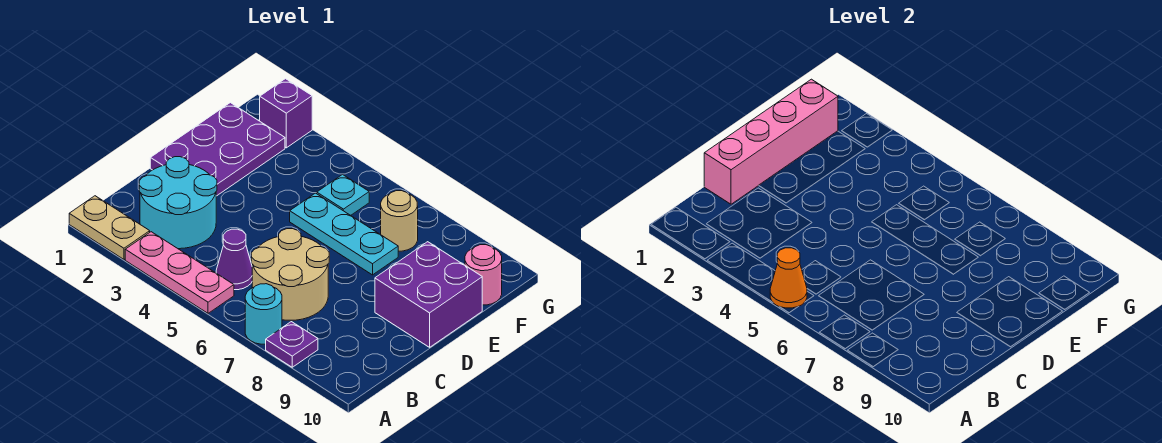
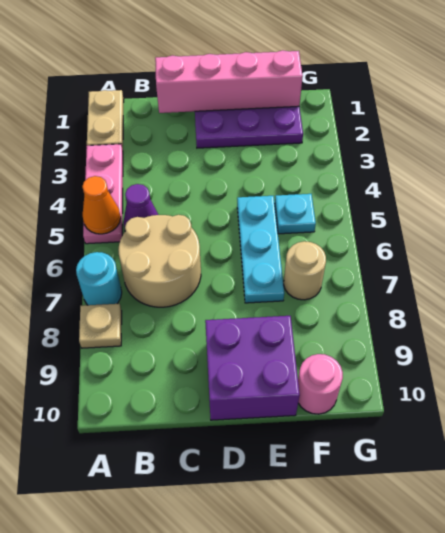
purple 1x1 plate [266,322,318,367] -> tan 1x1 plate [79,304,122,348]
cyan 2x2 round brick [139,157,217,249] -> none
purple 1x1 brick [260,79,312,148] -> none

